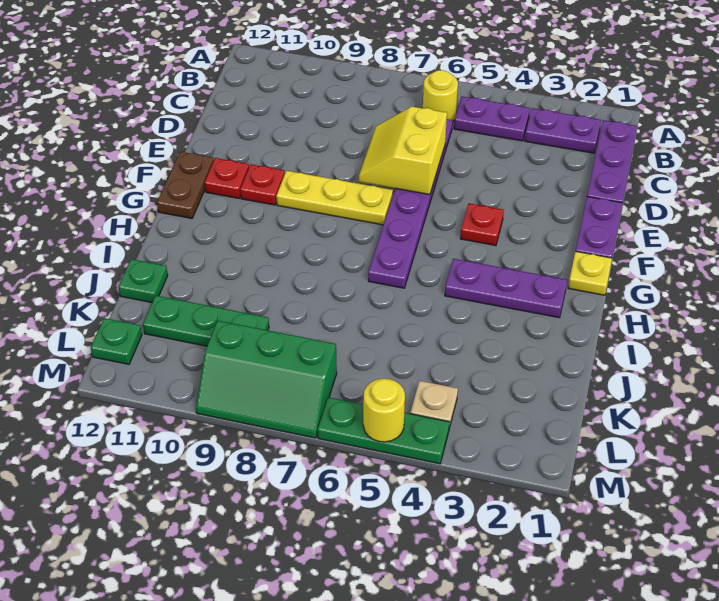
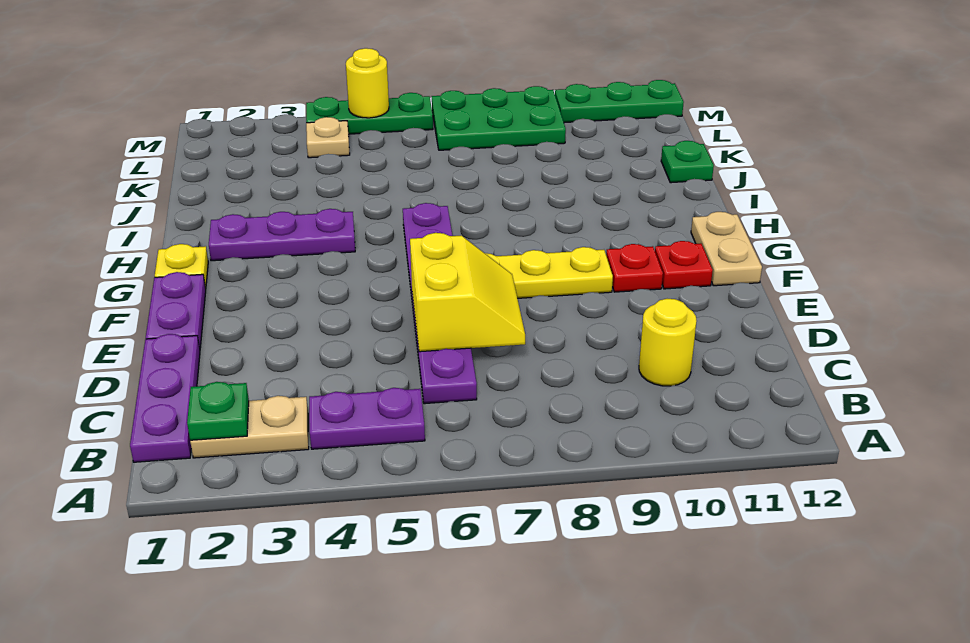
purple 1x2 plate [525,108,601,153] -> tan 1x2 plate [190,396,309,458]
yellow 1x1 round brick [423,70,458,122] -> yellow 1x1 round brick moved to [639,299,696,386]
red 1x1 plate [460,203,504,246] -> none
brown 1x2 plate [157,152,214,219] -> tan 1x2 plate [691,212,762,286]
green 1x3 plate [143,295,269,346] -> green 1x3 plate moved to [555,80,684,123]
green 2x3 slope [196,321,337,438] -> green 2x3 plate [432,86,566,150]
green 1x1 plate [91,318,142,364] -> green 1x1 plate moved to [187,382,249,440]

